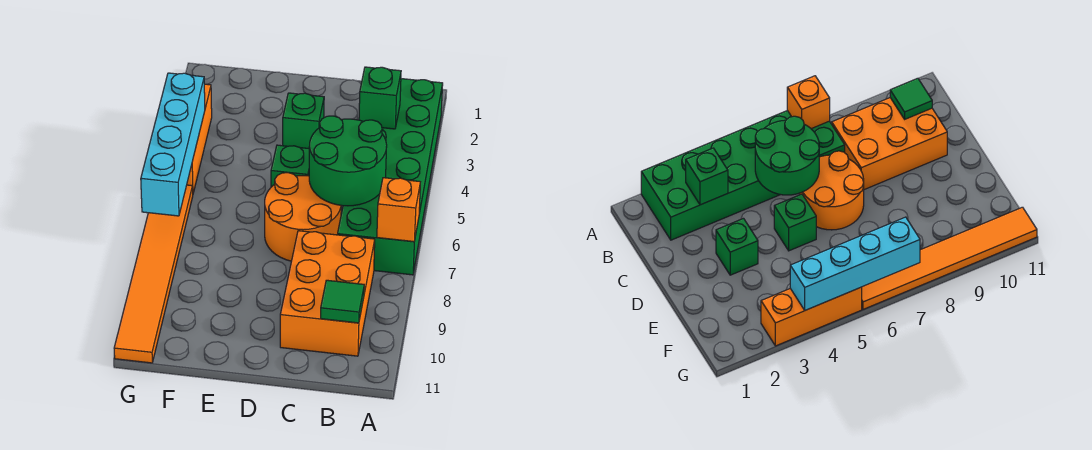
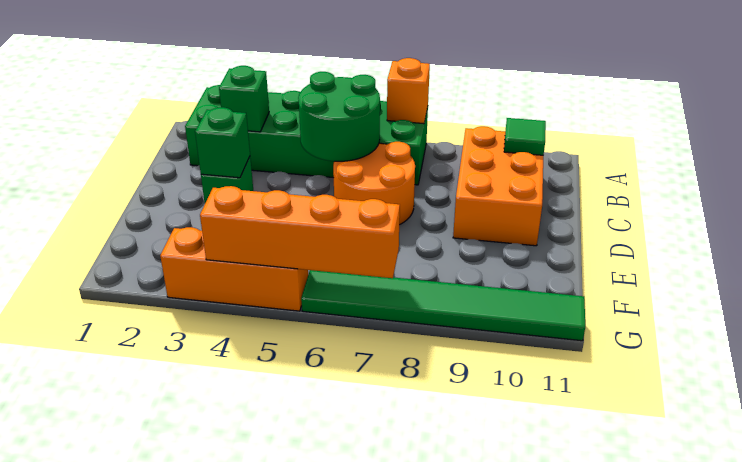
orange 2x3 brick [280,231,375,356] -> orange 2x3 brick turned to [453,126,543,246]
green 1x1 brick [271,145,309,187] -> green 1x1 brick moved to [195,107,250,178]
cyan 1x4 brick [141,73,205,216] -> orange 1x4 brick [200,186,400,278]
orange 1x6 tile [114,185,193,363] -> green 1x6 tile [301,270,585,341]

